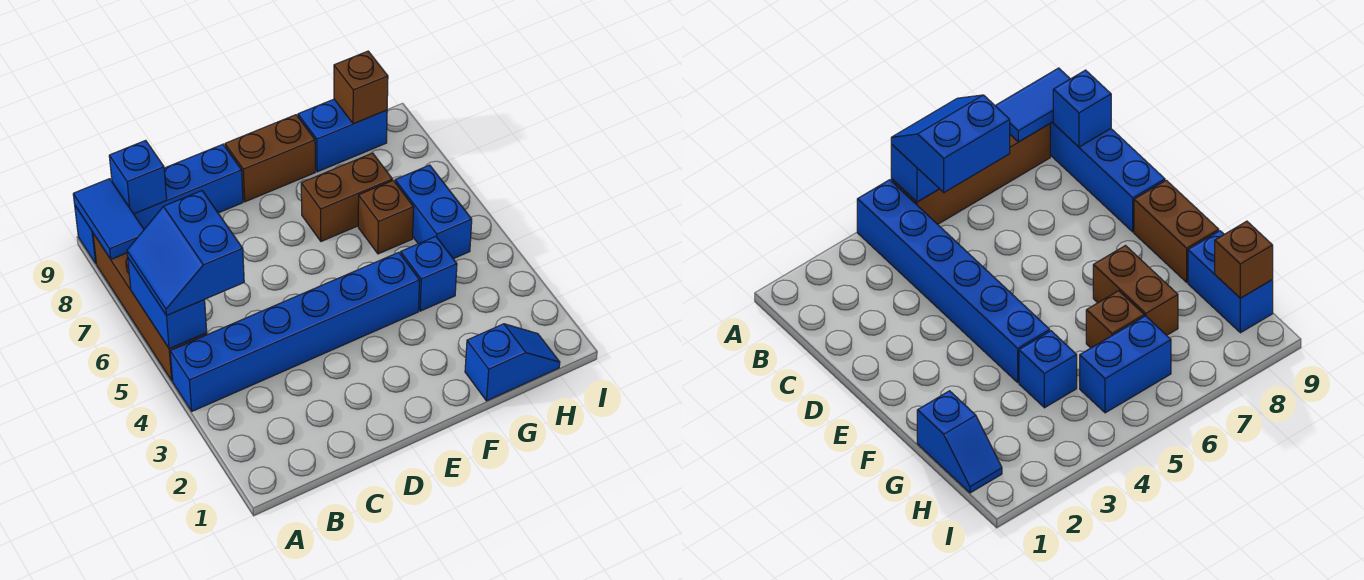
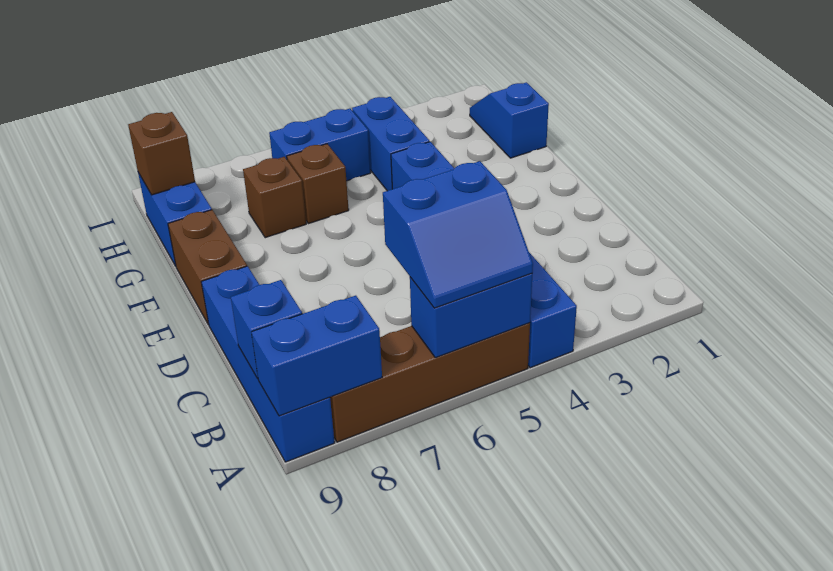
blue 1x2 tile [73,179,144,259] -> blue 1x2 brick [252,296,382,416]
brown 1x2 brick [301,153,392,241] -> brown 1x1 brick [243,157,306,238]
blue 1x1 brick [401,237,457,311] -> blue 1x2 brick [352,97,430,191]

